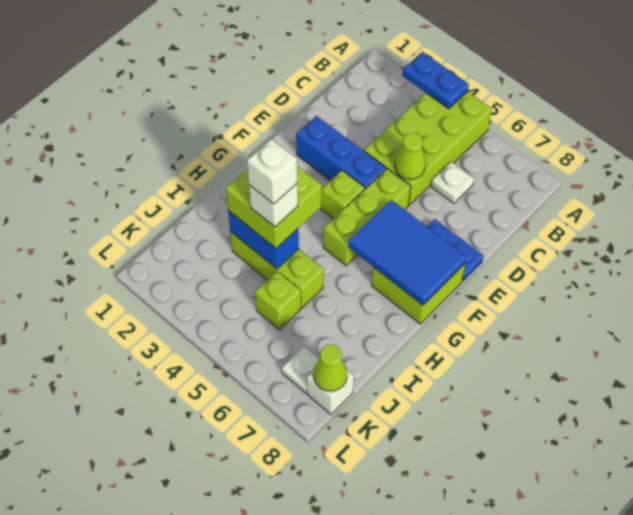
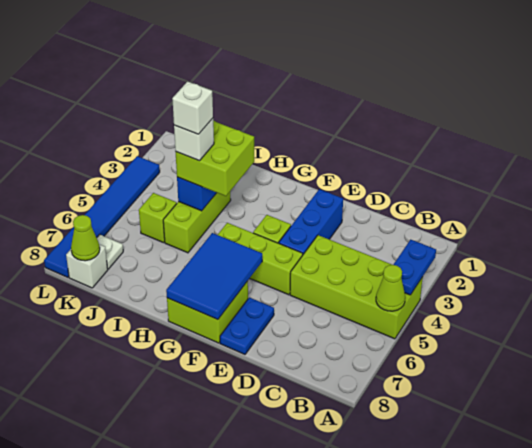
white 1x1 plate [431,162,474,203] -> none
lime 1x1 cone [395,133,426,179] -> lime 1x1 cone moved to [376,265,405,311]
none -> blue 1x6 tile [44,156,160,277]

